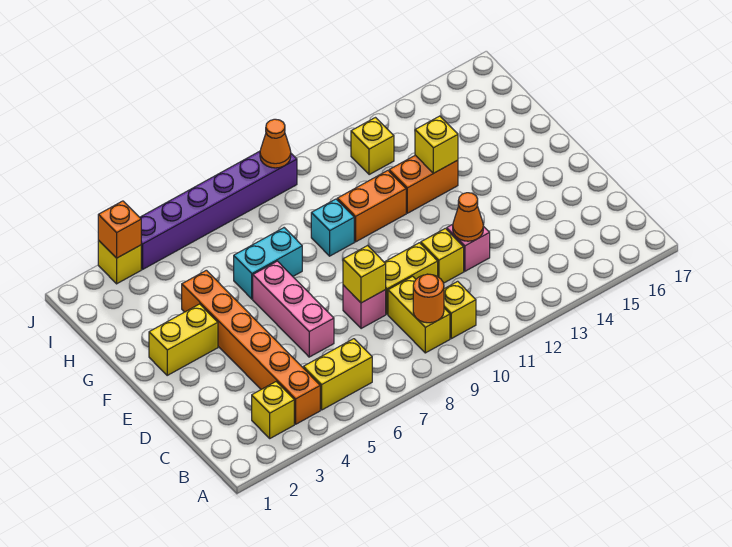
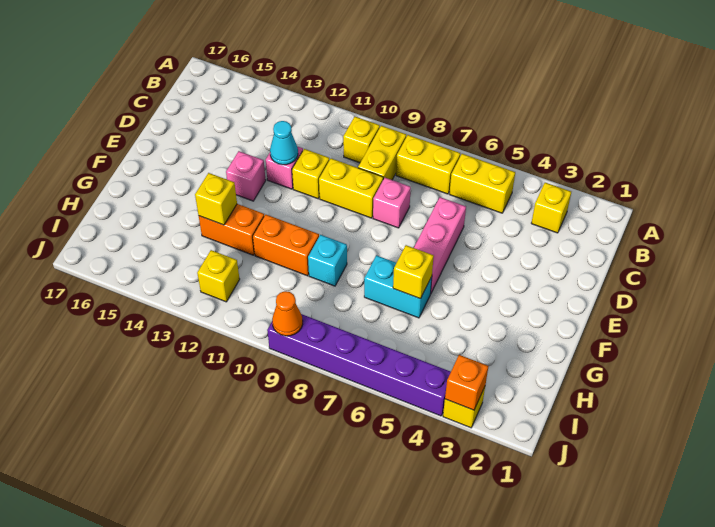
orange 1x6 brick [182,270,320,424] -> none
orange 1x1 round brick [413,274,444,323] -> none
yellow 1x1 brick [343,246,386,303] -> yellow 1x1 brick moved to [393,245,434,299]
orange 1x1 cone [453,193,483,241] -> cyan 1x1 cone [270,121,298,165]
none -> pink 1x1 brick [226,151,266,201]
yellow 1x2 brick [149,304,218,375] -> yellow 1x2 brick moved to [396,135,460,194]

